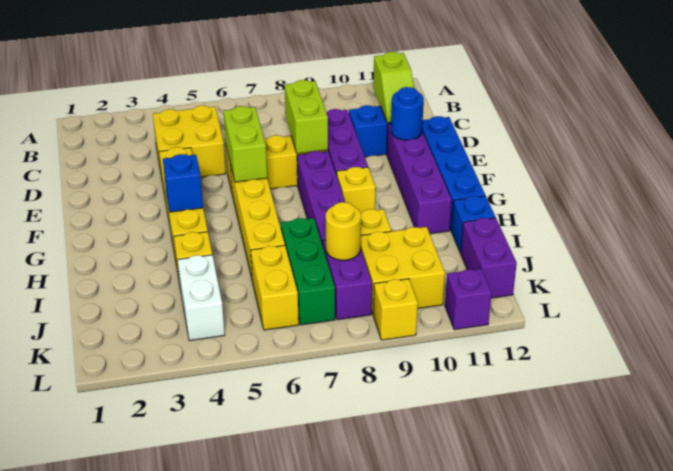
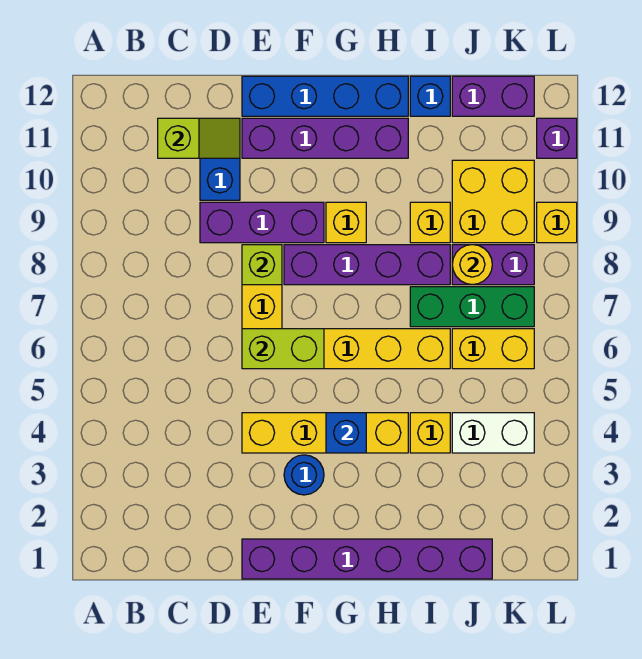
yellow 2x2 brick [153,106,226,177] -> none
lime 1x2 brick [285,80,328,154] -> lime 1x1 brick [242,245,282,285]
none -> purple 1x6 brick [242,539,492,579]
blue 1x1 round brick [391,87,424,140] -> blue 1x1 round brick moved to [284,455,324,495]

